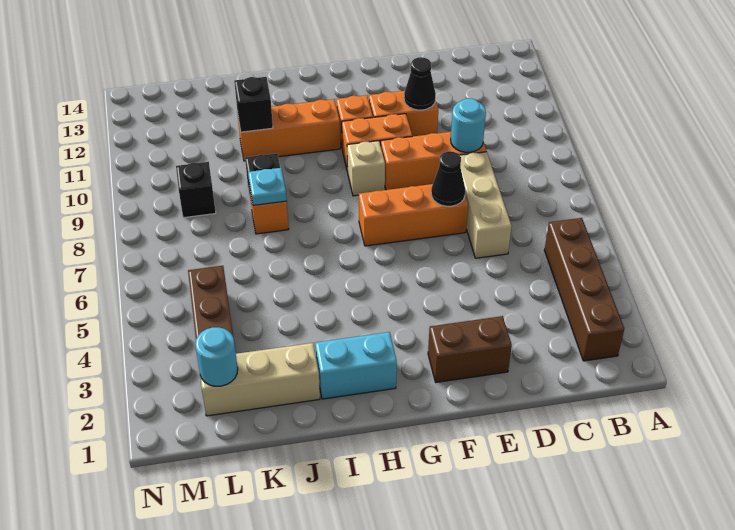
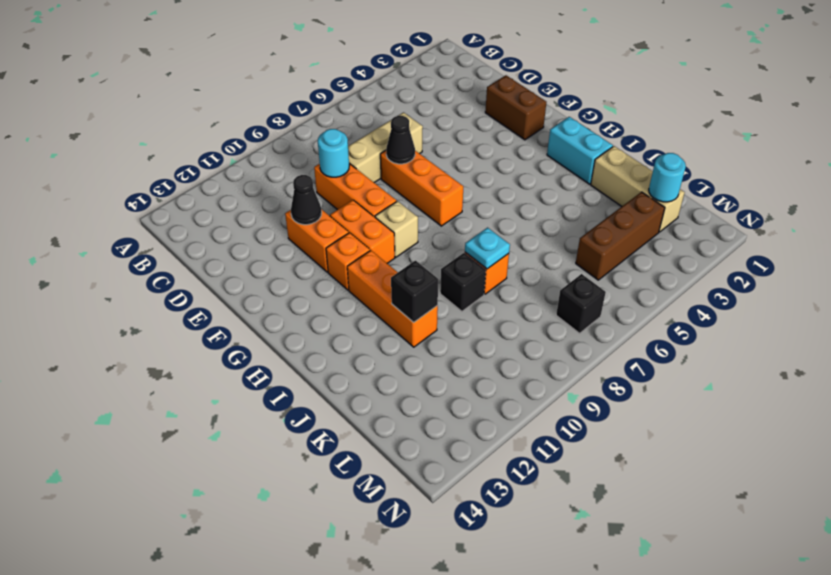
brown 1x4 brick [544,218,624,361] -> none
black 1x1 brick [176,162,216,218] -> black 1x1 brick moved to [556,274,606,333]

